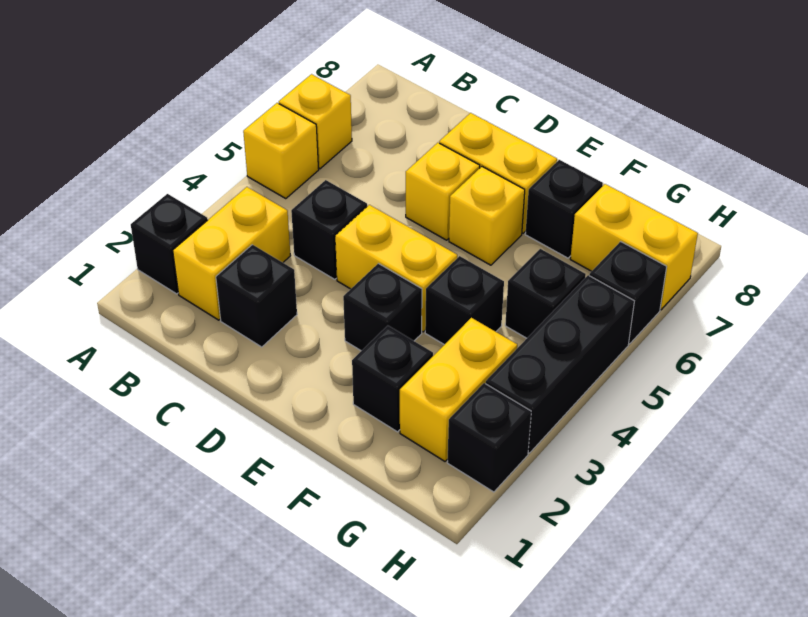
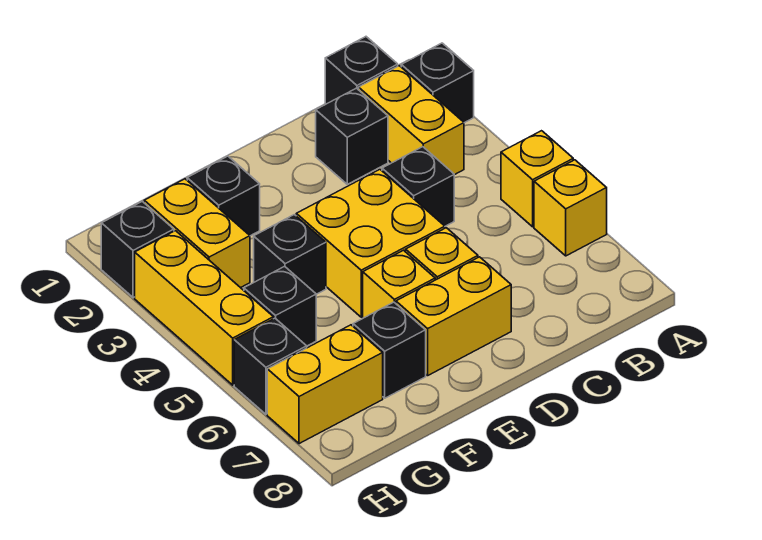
yellow 1x2 brick [335,205,457,332] -> yellow 2x2 brick [296,169,445,317]
black 1x1 brick [343,263,422,351] -> black 1x1 brick moved to [325,37,398,104]
black 1x3 brick [486,275,634,453] -> yellow 1x3 brick [135,231,273,385]

